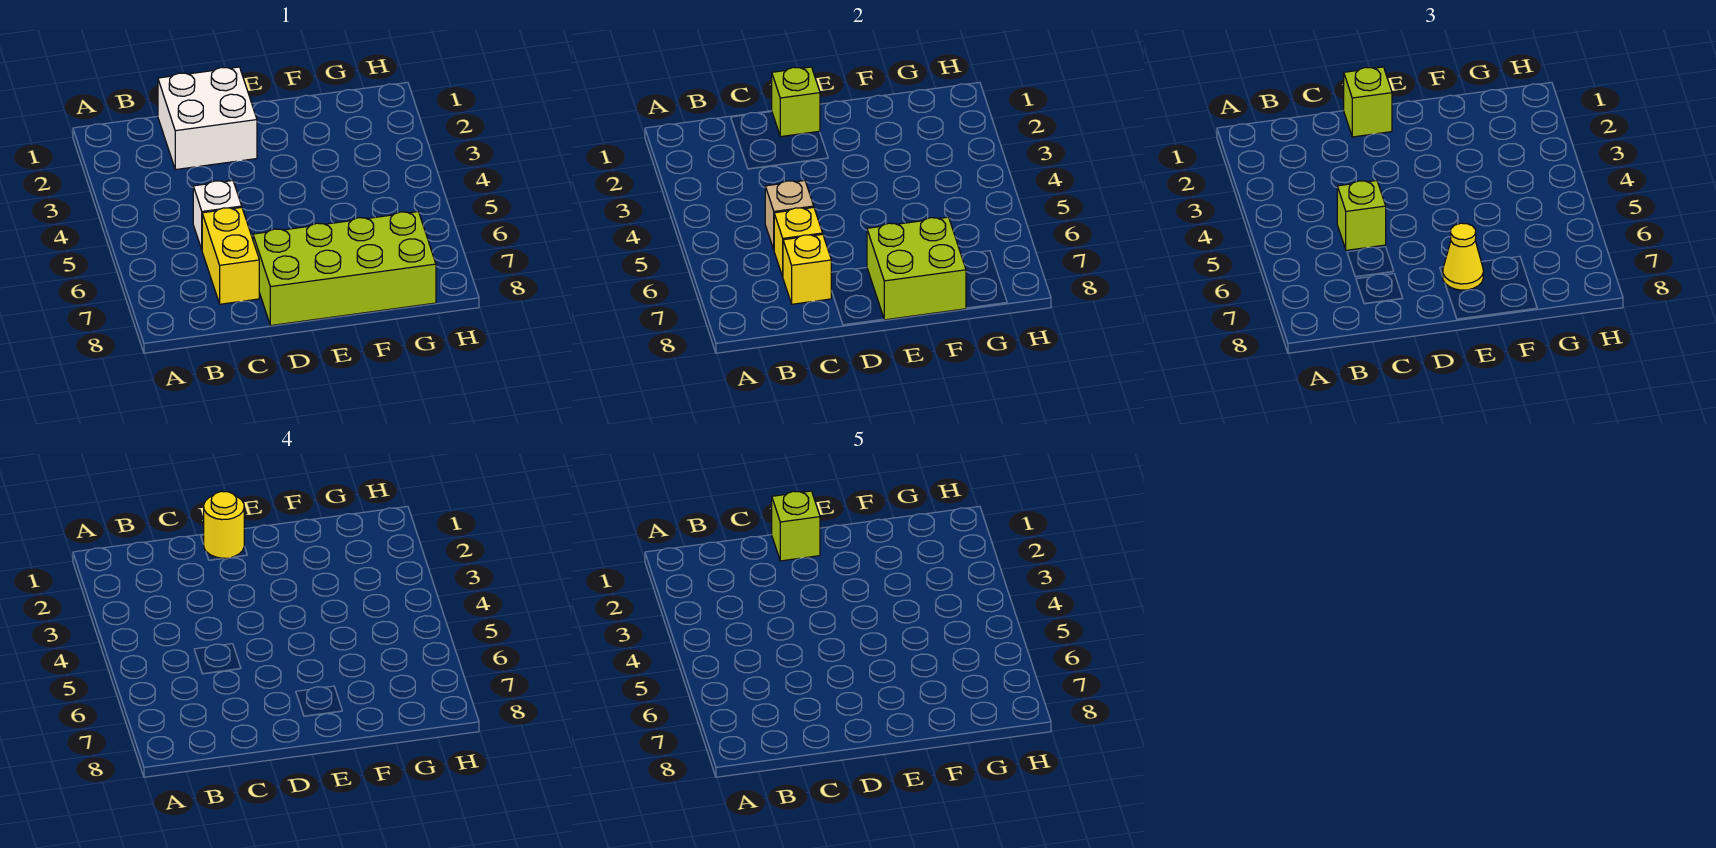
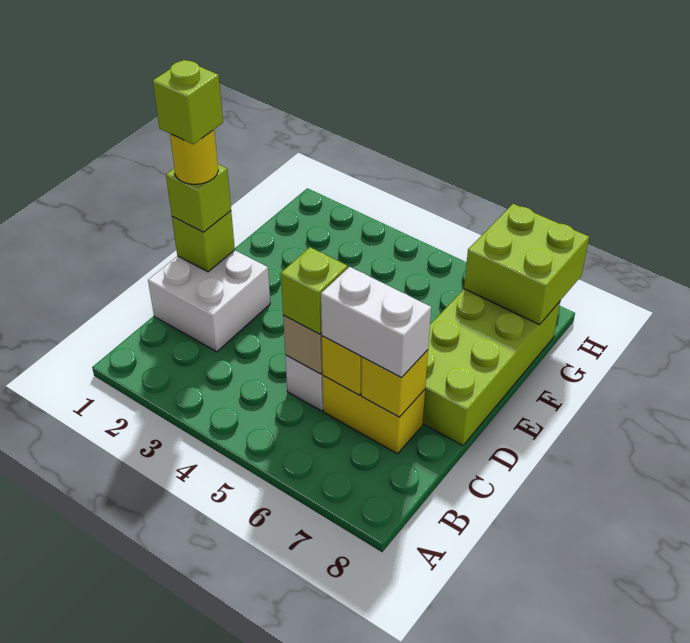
none -> white 1x2 brick [321,267,431,378]
lime 2x2 brick [867,217,966,320] -> lime 2x2 brick moved to [464,204,589,325]
yellow 1x1 cone [1442,223,1483,290] -> none

